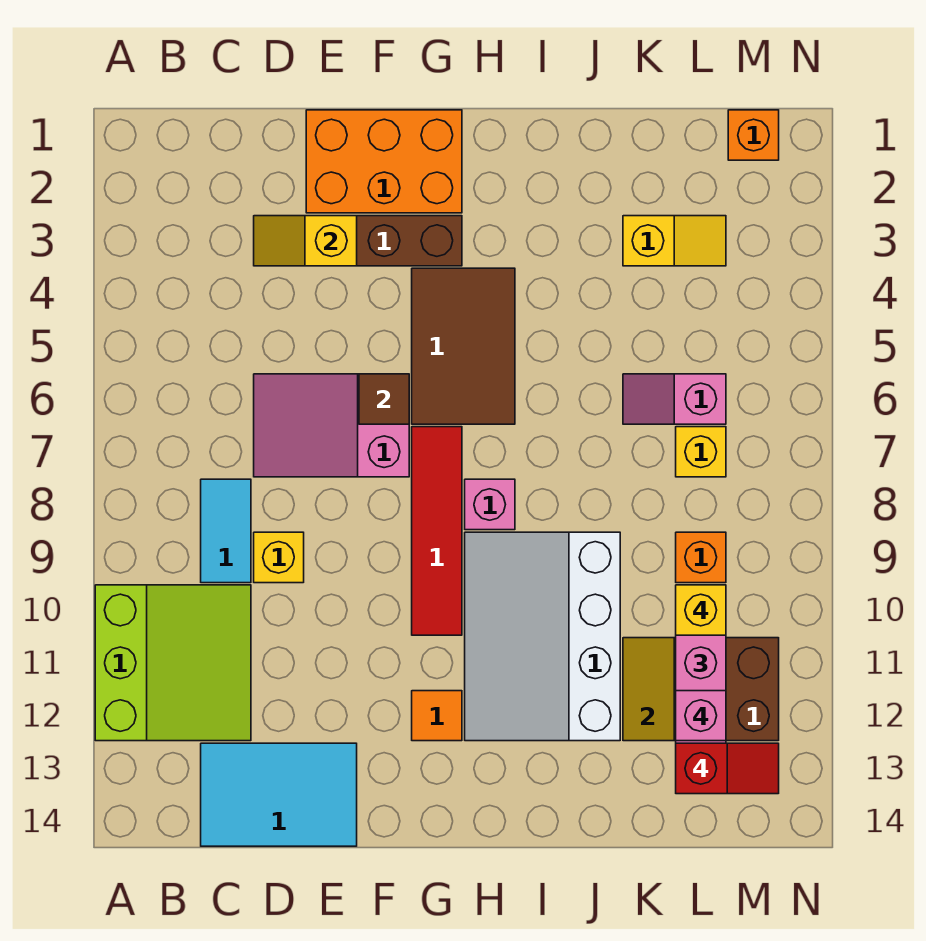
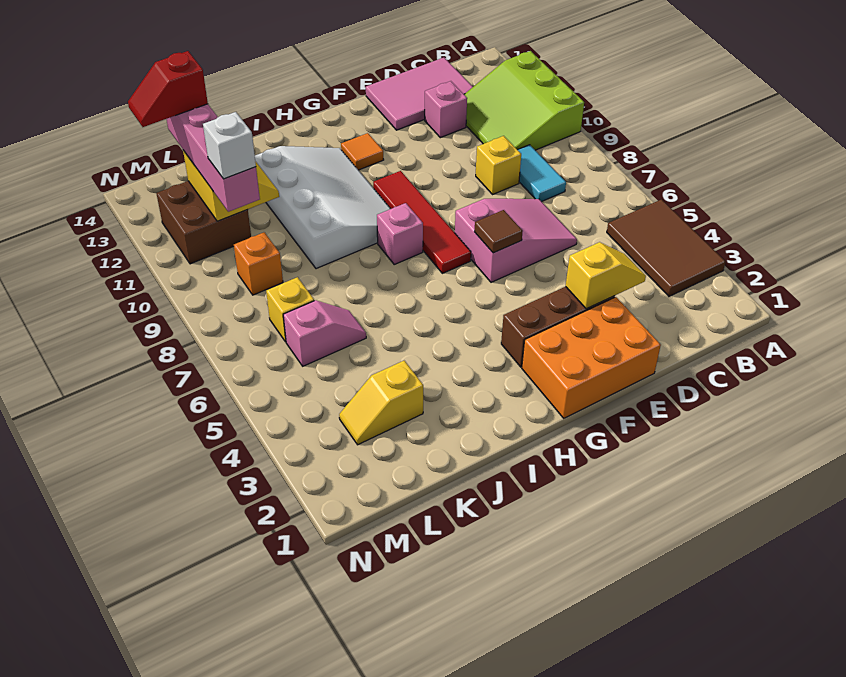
cyan 2x3 tile [201,743,357,846] -> pink 2x3 tile [366,58,473,130]
brown 2x3 tile [412,268,515,424] -> brown 2x3 tile moved to [607,199,725,296]
yellow 1x1 brick [676,585,726,635] -> white 1x1 brick [203,112,256,179]
pink 1x1 brick [676,691,726,741] -> pink 1x1 brick moved to [425,81,467,138]
orange 1x1 brick [728,110,779,160] -> none

